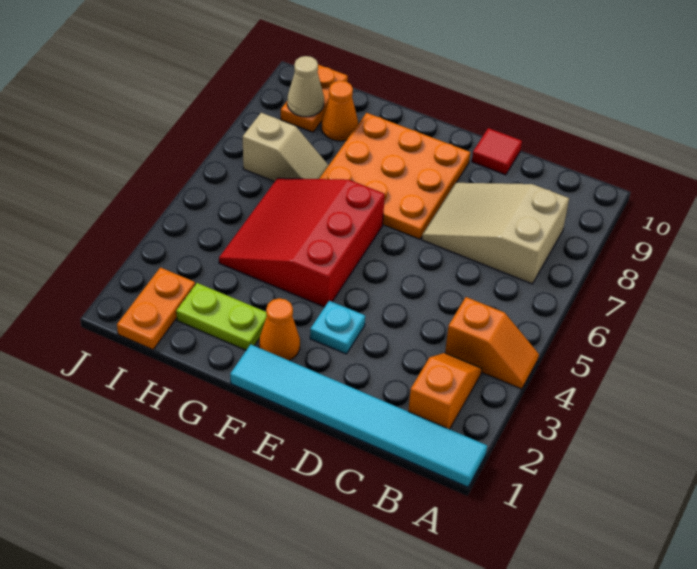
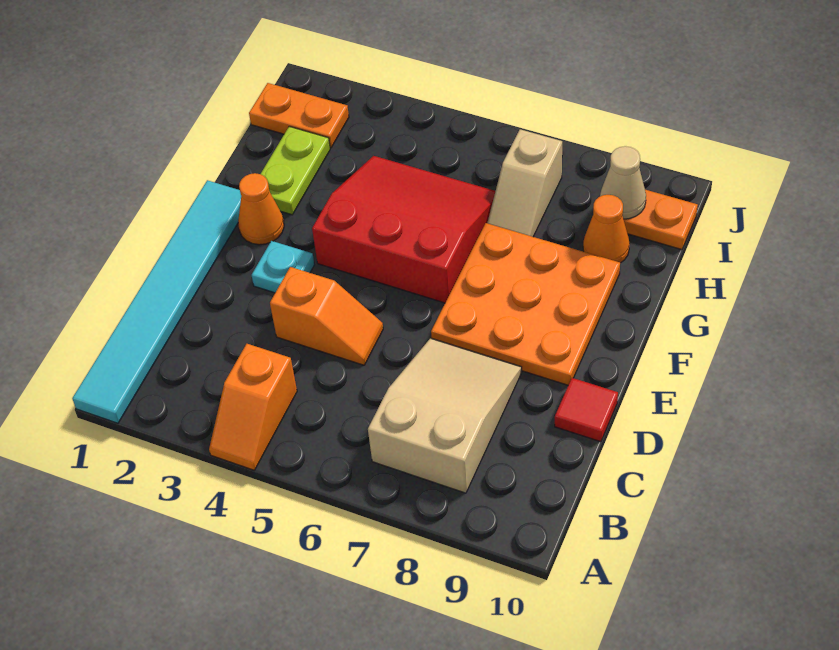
orange 1x2 slope [408,353,482,429] -> orange 1x2 slope moved to [270,267,383,365]

